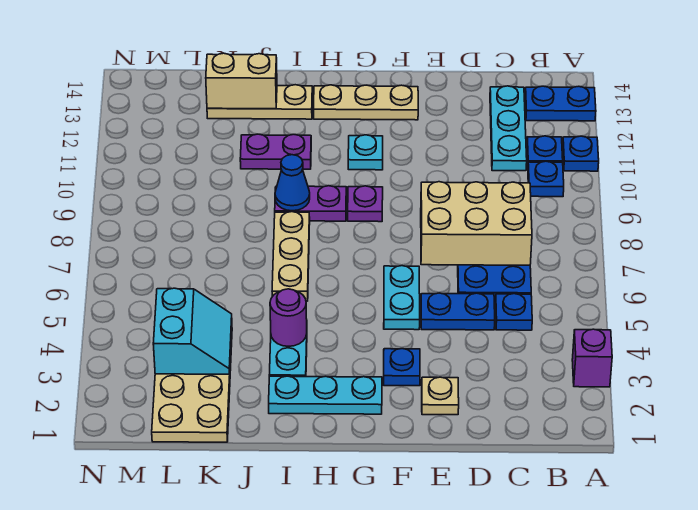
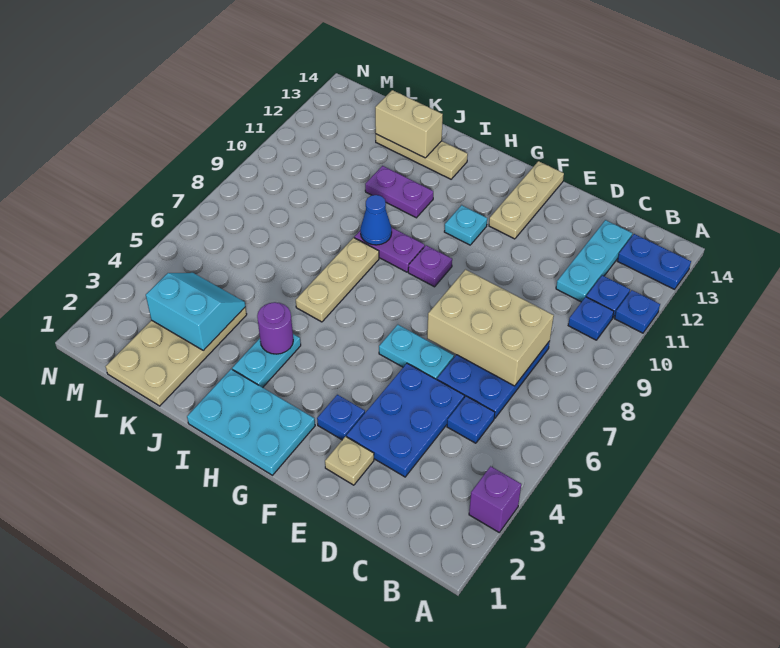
blue 1x2 plate [421,293,495,330] -> blue 2x3 plate [346,363,464,477]
cyan 1x2 plate [384,266,420,330] -> cyan 1x2 plate turned to [379,325,454,380]
tan 1x3 plate [314,85,418,120] -> tan 1x3 plate turned to [489,161,564,239]
cyan 1x3 plate [269,376,382,414] -> cyan 2x3 plate [187,369,315,475]
cyan 2x2 slope [153,288,232,374] -> cyan 2x2 slope turned to [146,273,245,351]

